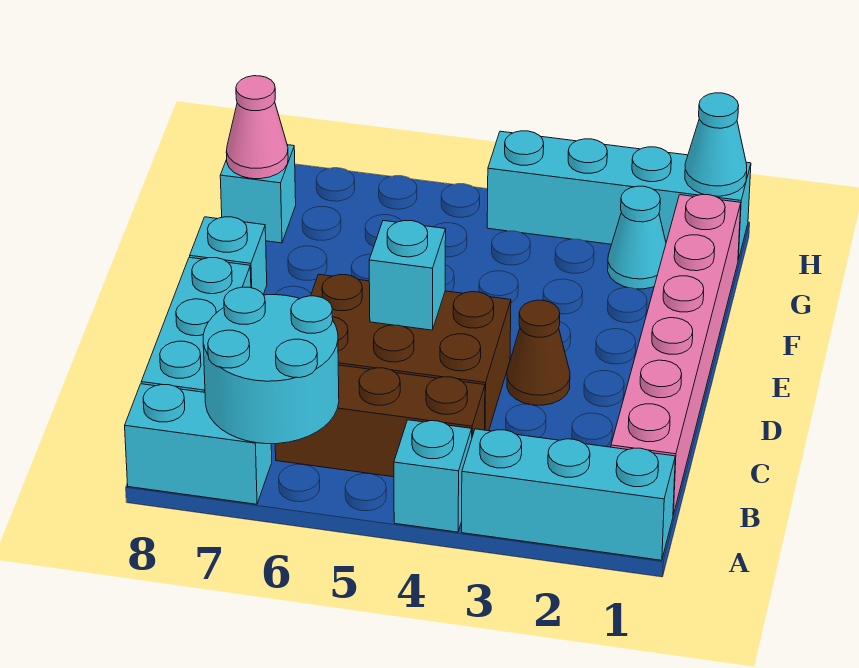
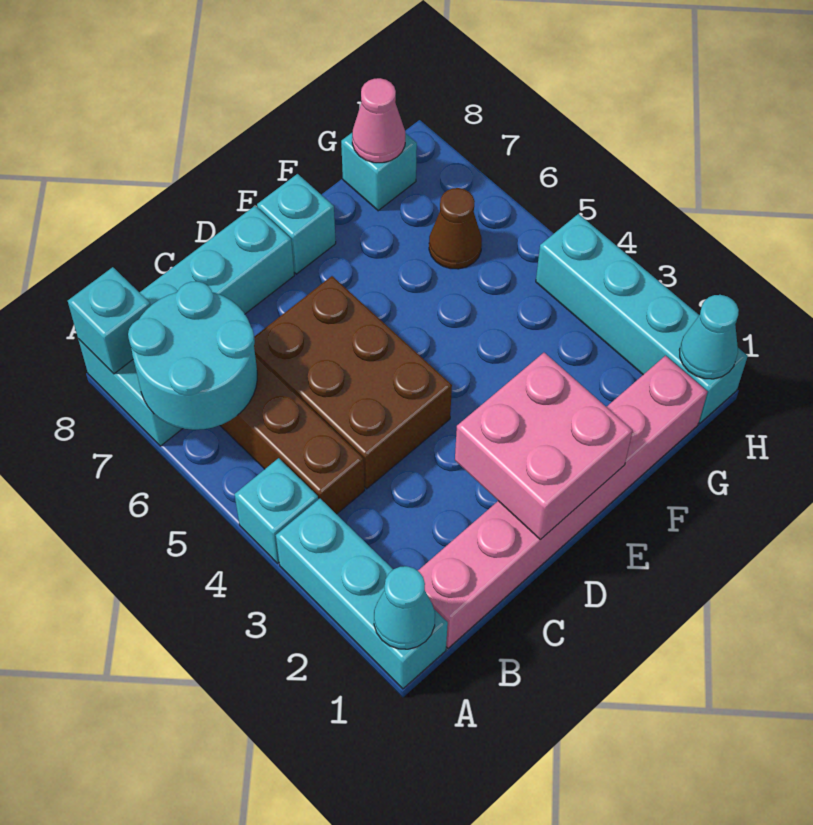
none -> pink 2x2 brick [455,353,633,540]
brown 1x1 cone [507,300,570,405] -> brown 1x1 cone moved to [429,188,482,269]
cyan 1x1 brick [369,221,446,330] -> cyan 1x1 brick moved to [68,267,151,374]
cyan 1x1 cone [608,186,666,289] -> cyan 1x1 cone moved to [374,566,435,649]

